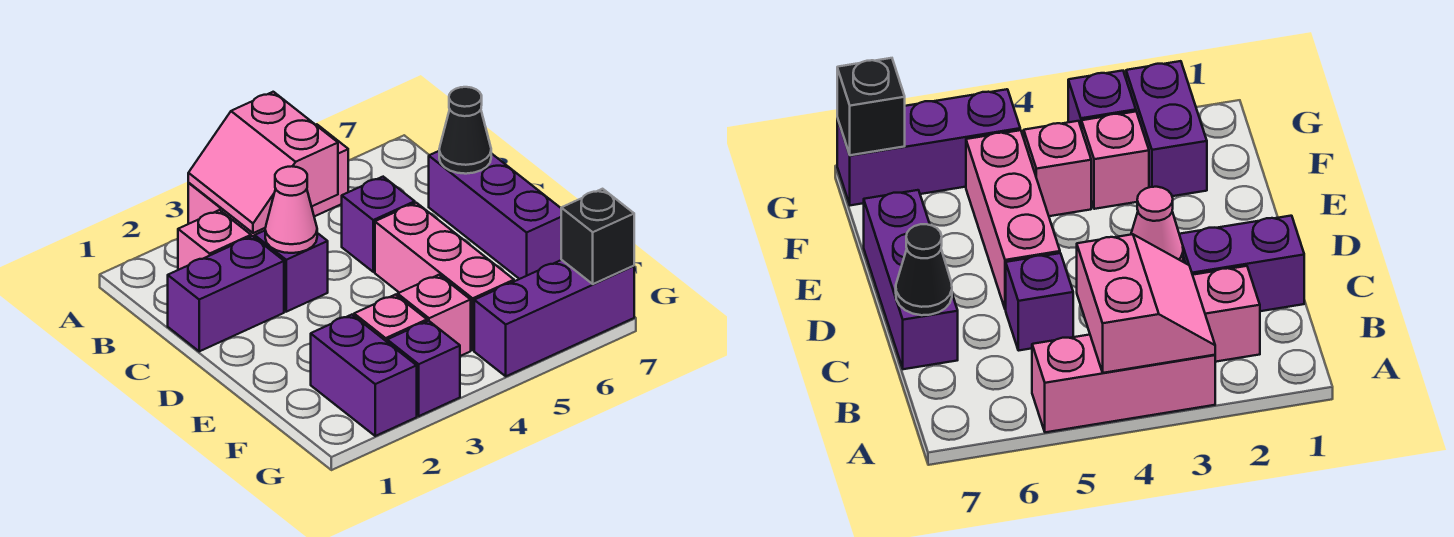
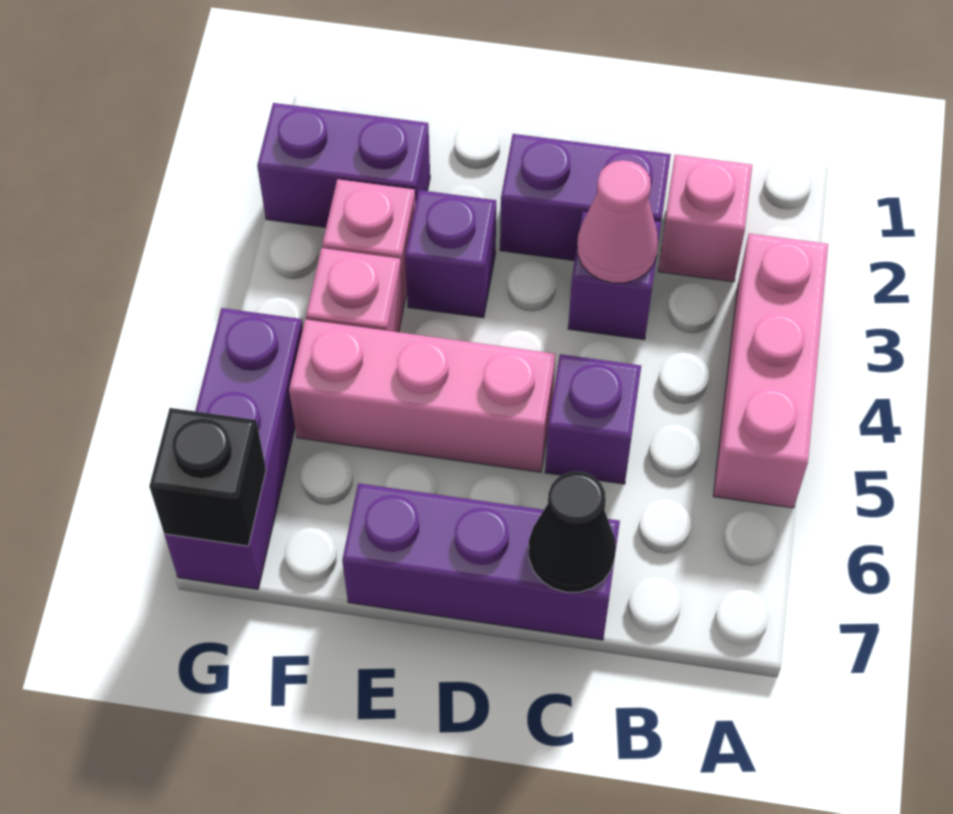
pink 2x2 slope [188,92,338,233] -> none
purple 1x2 brick [168,236,284,351] -> purple 1x2 brick turned to [500,134,671,261]
purple 1x1 brick [387,321,460,416] -> purple 1x1 brick moved to [405,190,496,318]

